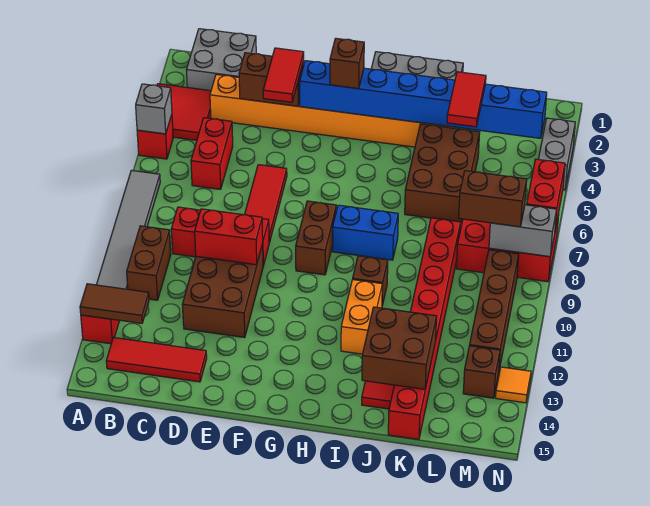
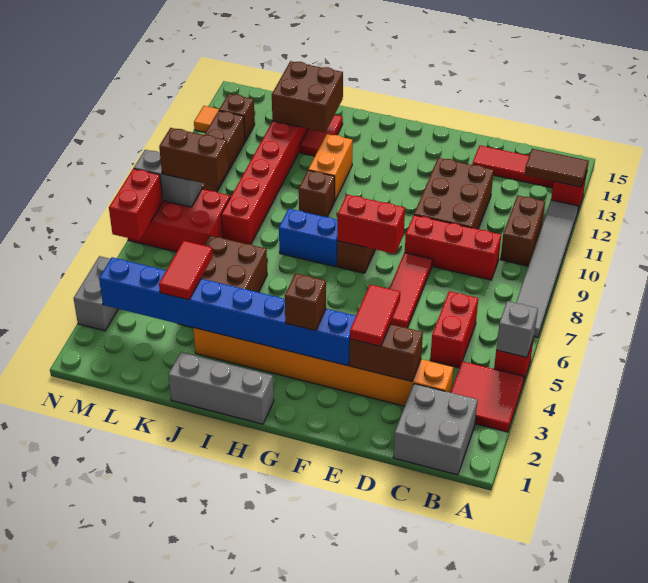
red 1x2 brick [195,209,263,265] -> red 1x2 brick moved to [337,195,405,254]

